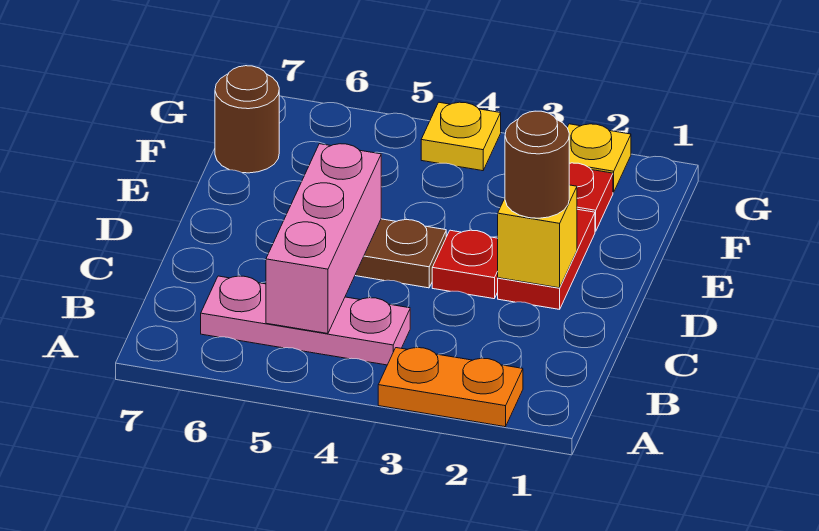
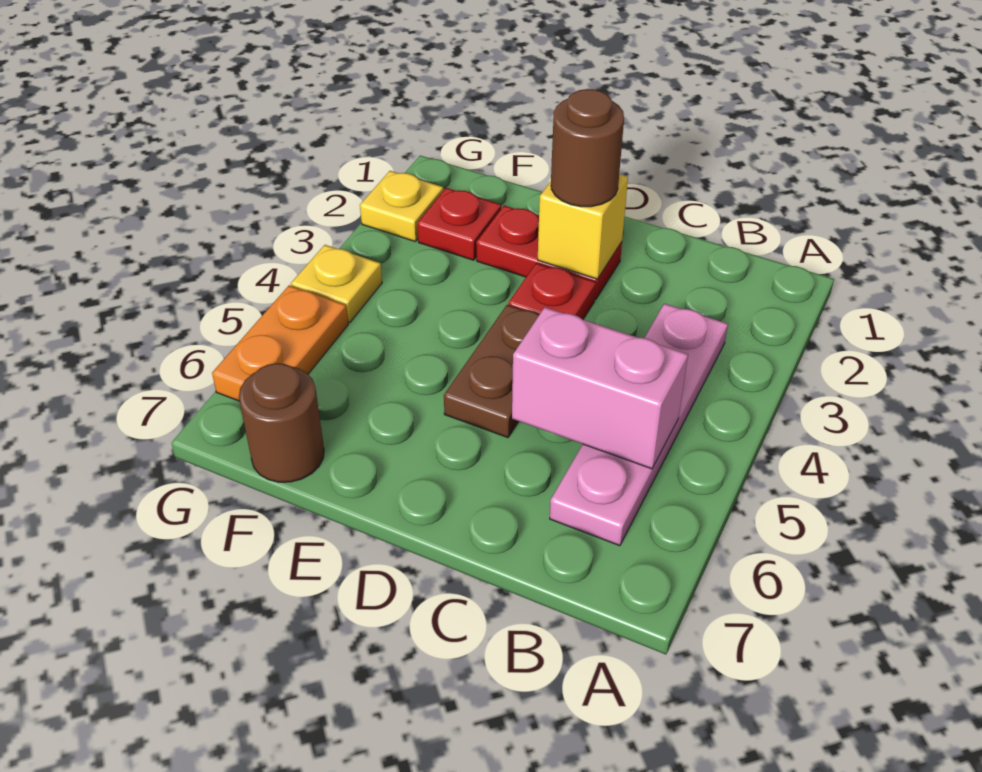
orange 1x2 plate [378,348,523,427] -> orange 1x2 plate moved to [212,285,348,401]
pink 1x3 plate [201,276,410,365] -> pink 1x4 plate [550,304,728,546]
pink 1x3 brick [266,144,381,334] -> pink 1x2 brick [512,307,688,469]

